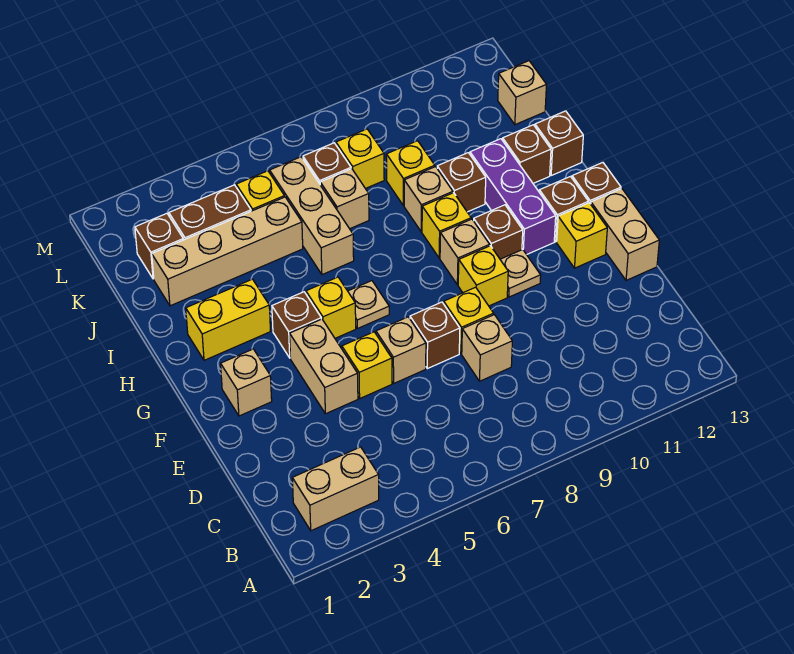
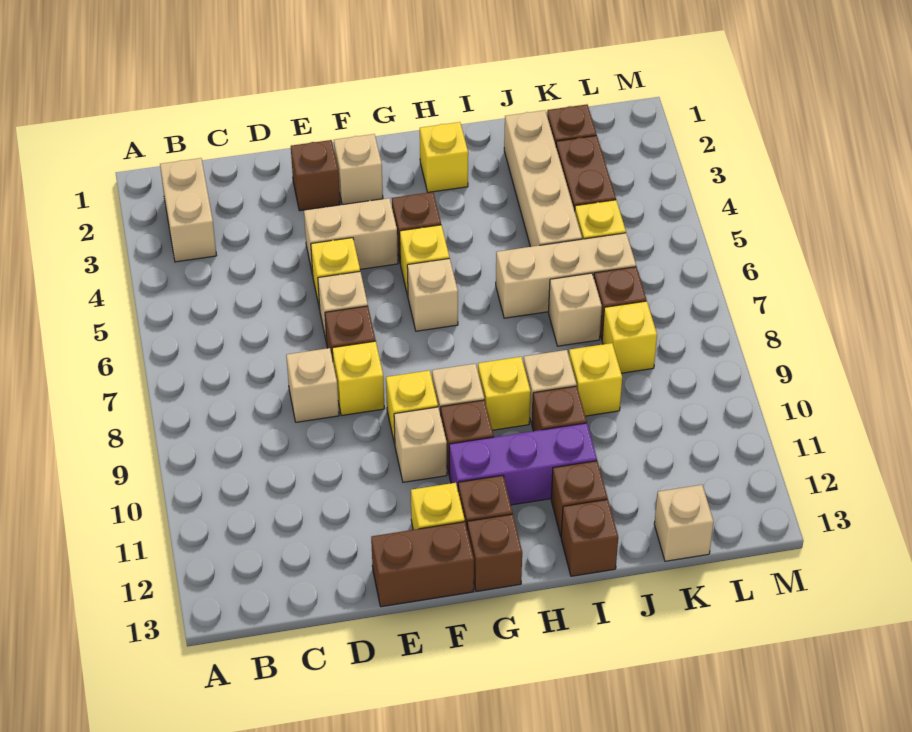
none -> brown 1x1 brick [291,140,340,211]
tan 1x2 brick [591,189,659,280] -> brown 1x2 brick [371,522,474,607]
tan 1x1 plate [500,250,541,297] -> tan 1x1 brick [394,407,447,482]
tan 1x1 plate [348,281,389,329] -> tan 1x1 brick [407,258,458,331]
yellow 1x2 brick [186,279,270,360] -> yellow 1x1 brick [420,122,468,192]

